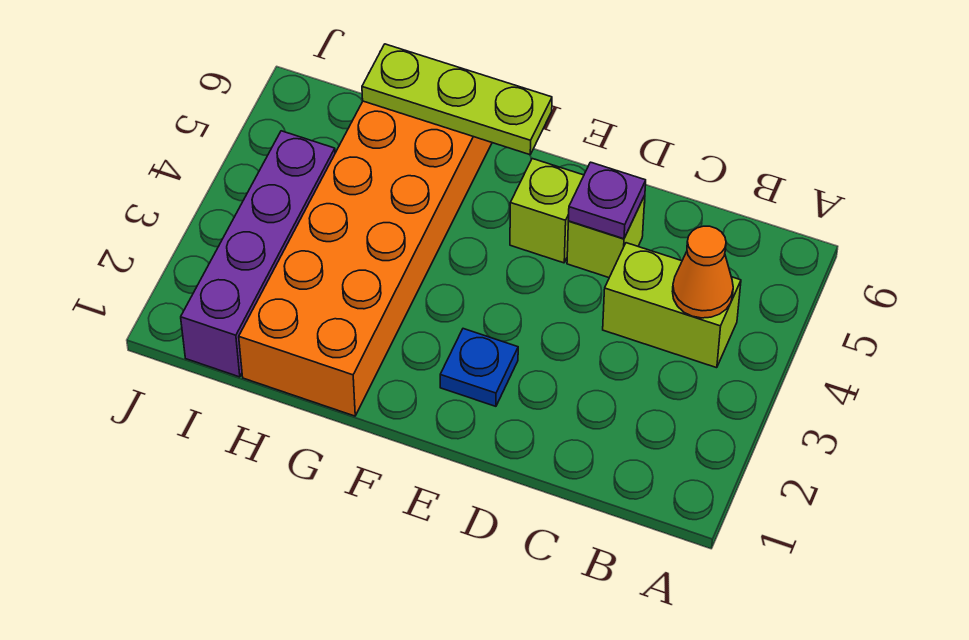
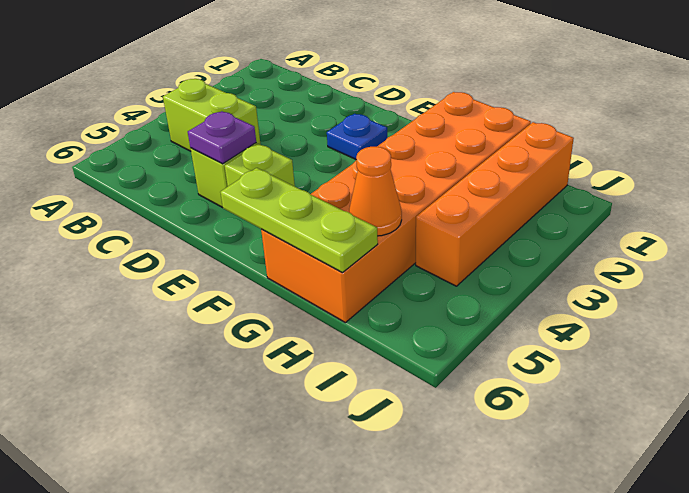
orange 1x1 cone [672,226,733,318] -> orange 1x1 cone moved to [349,147,402,236]
purple 1x4 brick [181,131,335,377] -> orange 1x4 brick [416,122,574,286]

